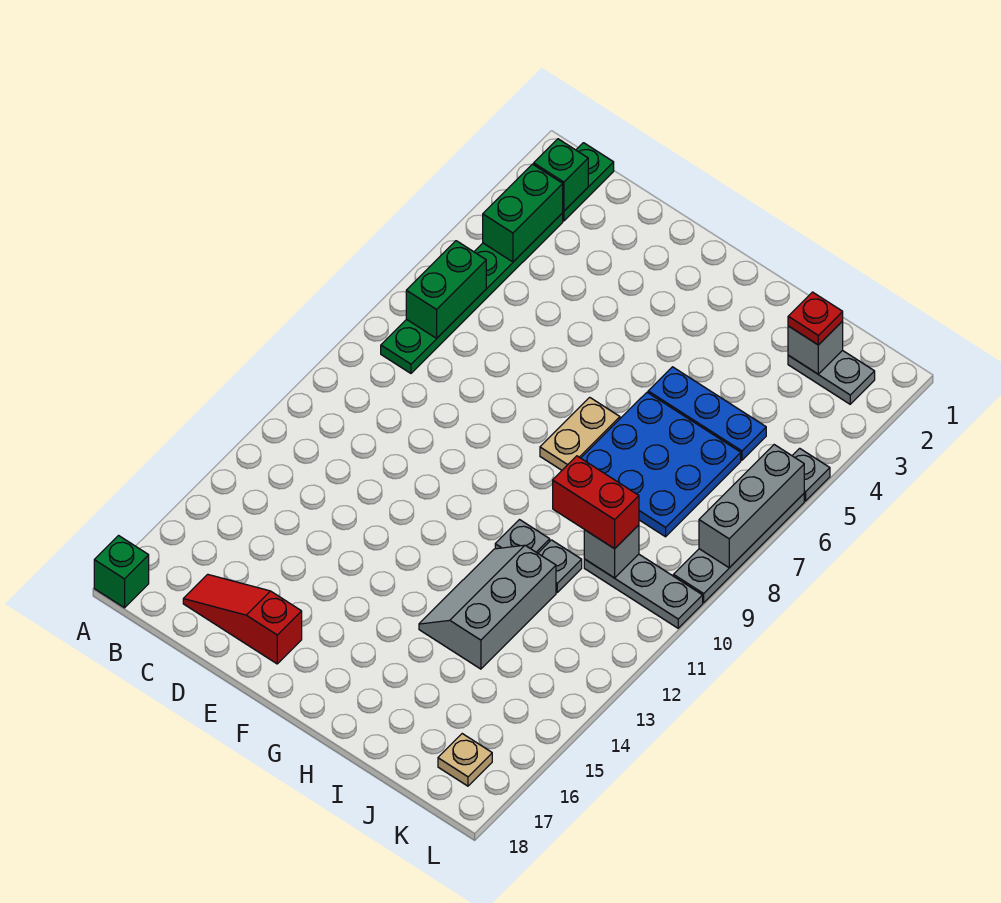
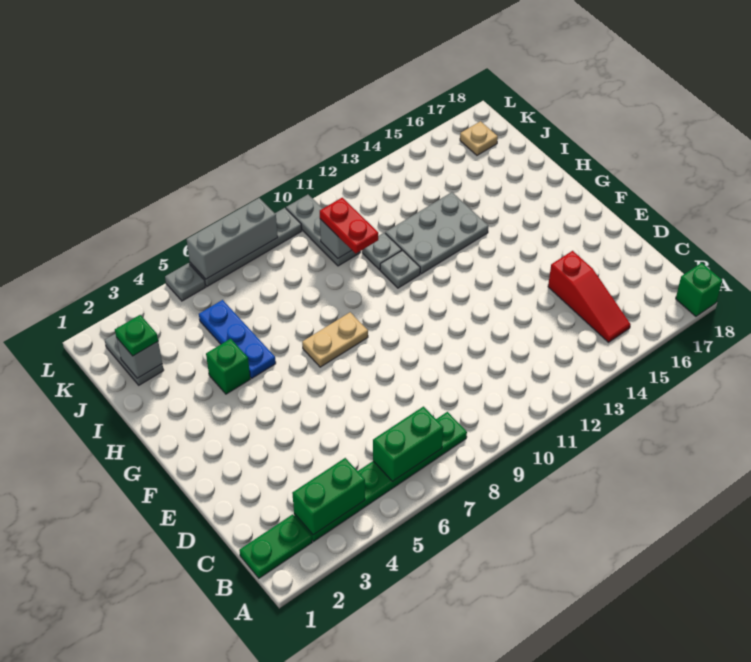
green 1x1 brick [534,139,588,211] -> green 1x1 brick moved to [206,339,250,394]
red 1x3 slope [183,574,302,664] -> red 1x3 slope moved to [548,251,630,342]
blue 3x3 plate [581,393,741,537] -> none
grey 2x3 slope [419,545,556,669] -> grey 2x3 plate [385,192,488,274]
red 1x2 brick [553,456,639,549] -> red 1x2 plate [320,198,378,253]
red 1x1 plate [788,292,843,345] -> green 1x1 plate [115,315,158,356]

